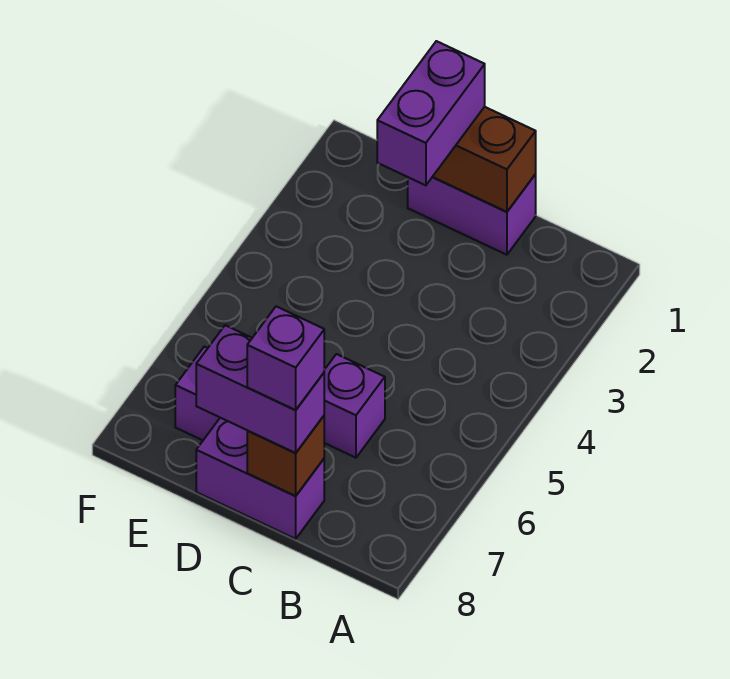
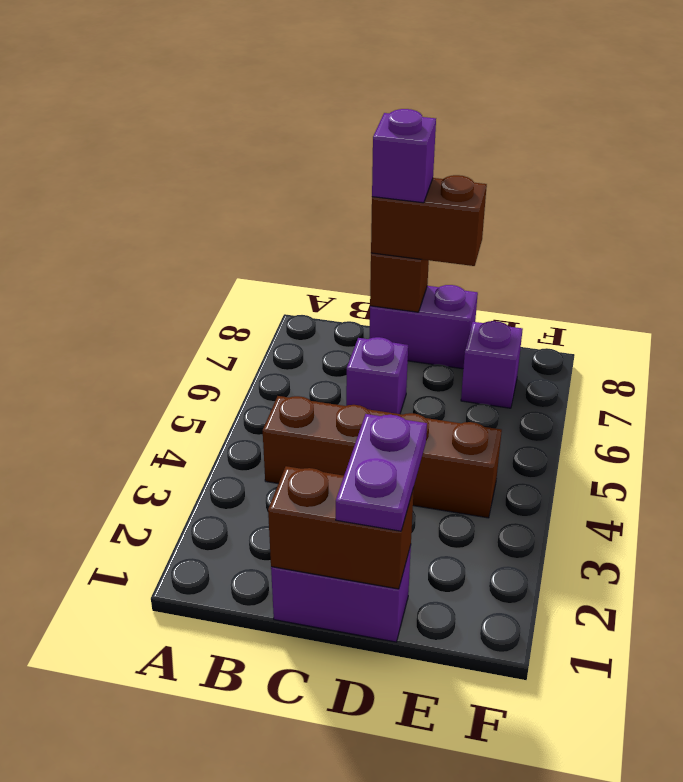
none -> brown 1x4 brick [263,396,502,518]
purple 1x2 brick [196,325,324,453] -> brown 1x2 brick [371,175,487,266]
purple 1x2 brick [377,41,485,185] -> purple 1x2 plate [336,414,427,531]

